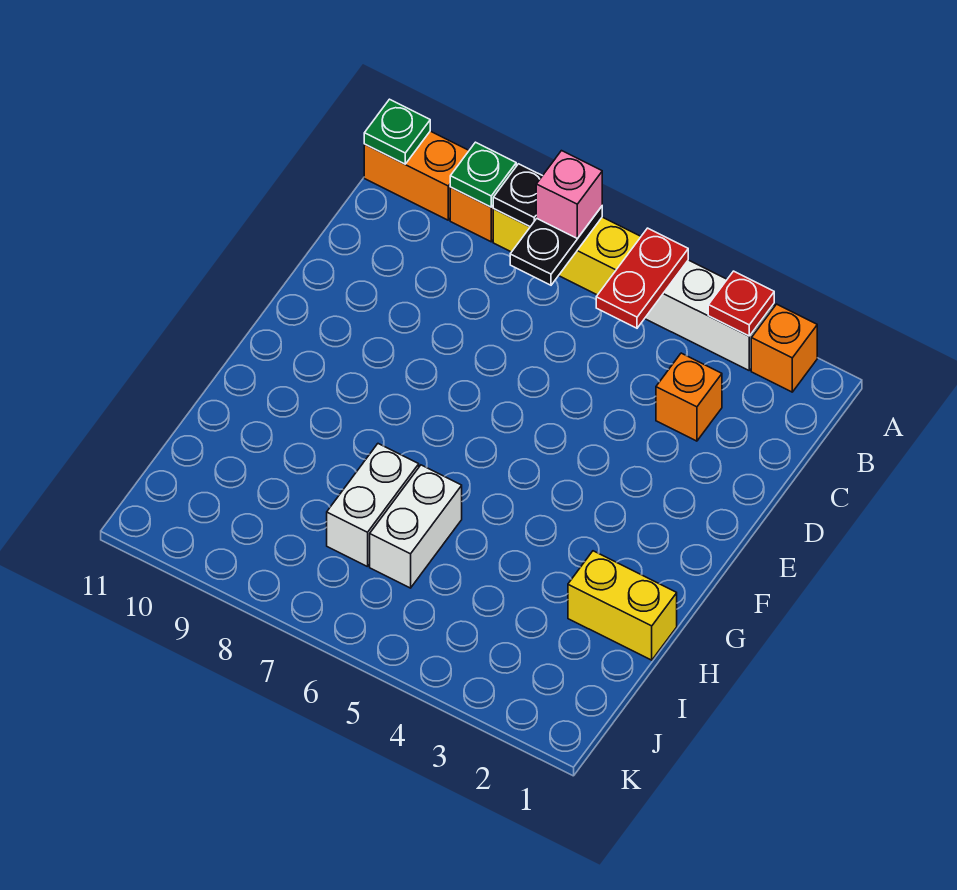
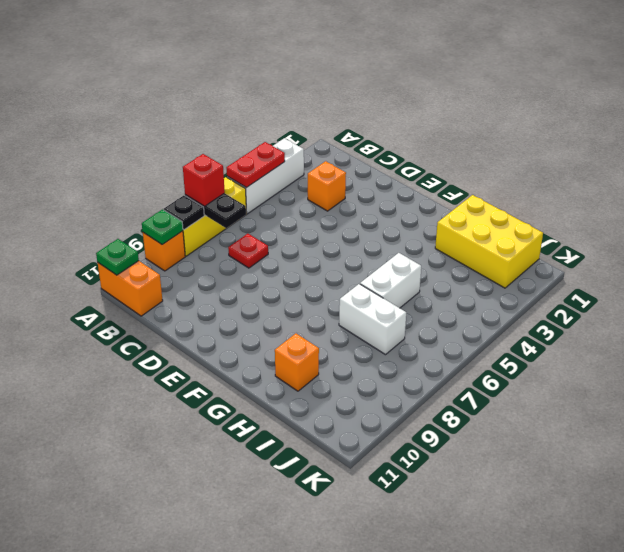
orange 1x1 brick [751,304,817,392] -> orange 1x1 brick moved to [275,334,319,391]
red 1x1 plate [708,271,774,336] -> red 1x1 plate moved to [228,234,268,268]
red 1x2 plate [596,228,688,328] -> red 1x2 plate turned to [227,142,285,188]
pink 1x1 brick [536,151,602,238] -> red 1x1 brick [183,154,225,206]
orange 1x2 brick [364,131,469,220] -> orange 1x2 brick turned to [97,261,163,316]
yellow 1x2 brick [568,551,677,660] -> yellow 2x3 brick [435,195,543,288]
white 1x2 brick [370,465,462,588] -> white 1x2 brick turned to [360,253,421,308]

